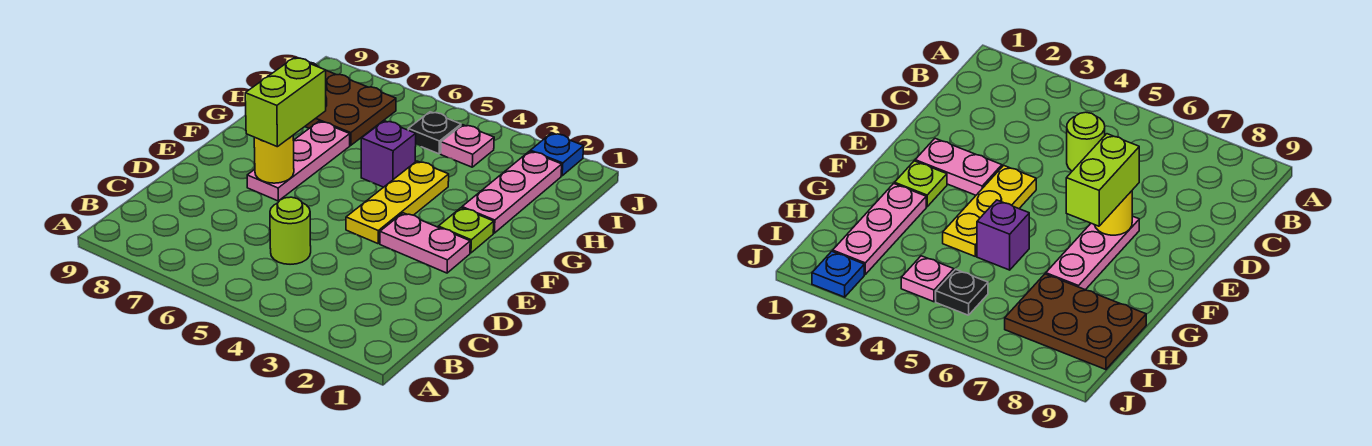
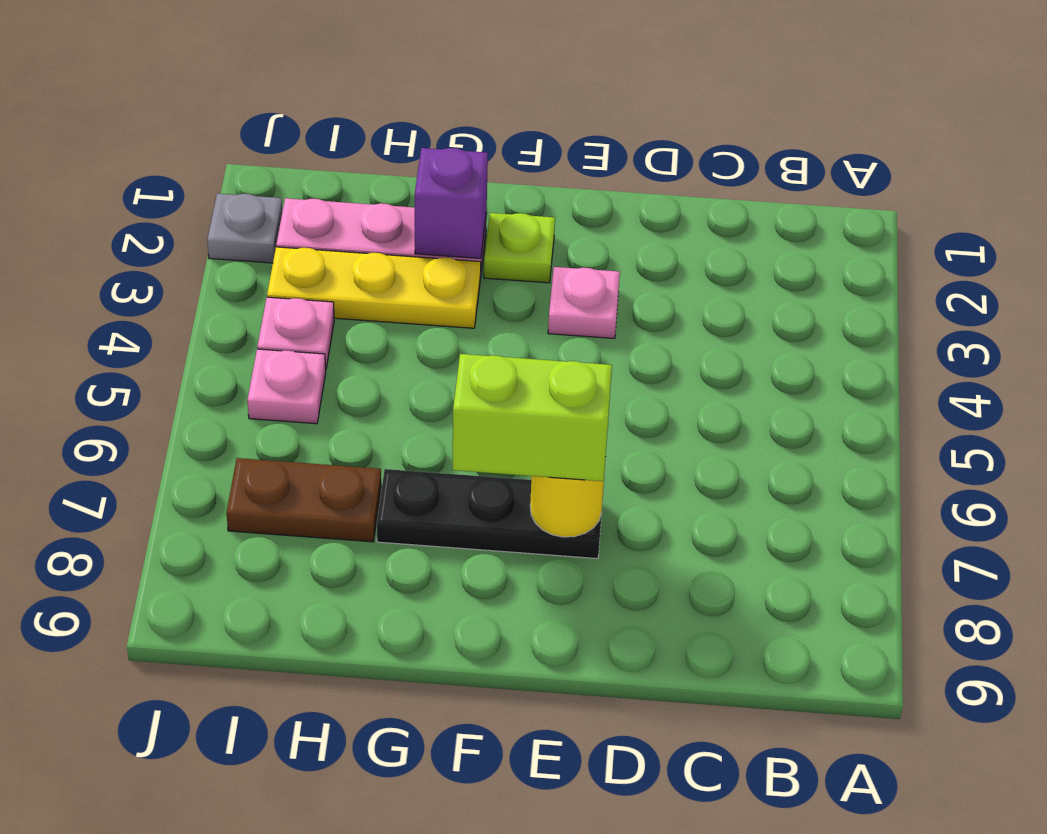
lime 1x1 round brick [270,197,311,264] -> none
pink 1x2 plate [380,213,470,273] -> pink 1x1 plate [548,267,620,338]
yellow 1x3 plate [346,161,449,244] -> yellow 1x3 plate moved to [267,247,481,328]
pink 1x3 plate [247,121,350,201] -> black 1x3 plate [377,469,604,559]
purple 1x1 brick [361,121,416,187] -> purple 1x1 brick moved to [415,148,488,259]
brown 2x3 plate [305,63,396,145] -> brown 1x2 plate [227,458,381,542]
black 1x1 plate [408,112,461,154] -> pink 1x1 plate [247,349,326,424]
blue 1x1 plate [530,133,584,176] -> grey 1x1 plate [207,193,282,263]

